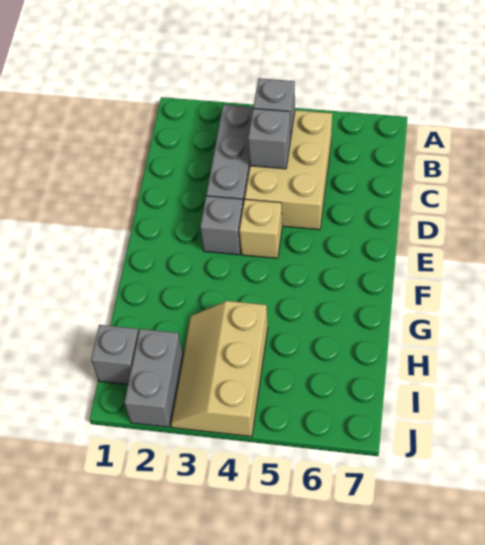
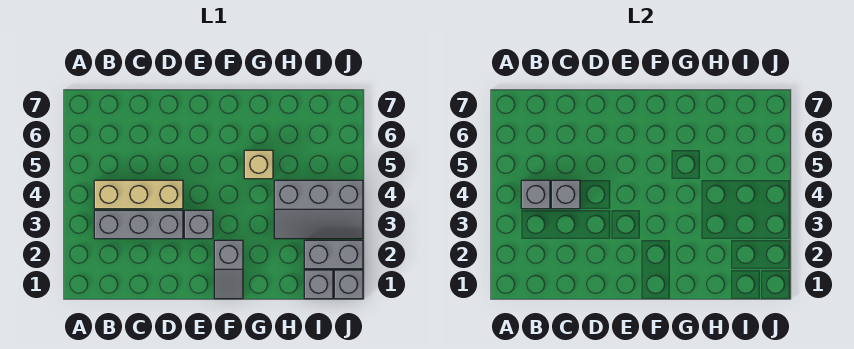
tan 2x3 brick [245,110,332,230] -> tan 1x3 brick [94,180,183,209]
tan 1x1 brick [239,199,282,258] -> tan 1x1 brick moved to [244,150,273,179]
none -> grey 1x2 slope [214,240,243,299]
tan 2x3 slope [171,301,268,437] -> grey 2x3 slope [274,180,363,239]
none -> grey 1x1 brick [334,270,363,299]

